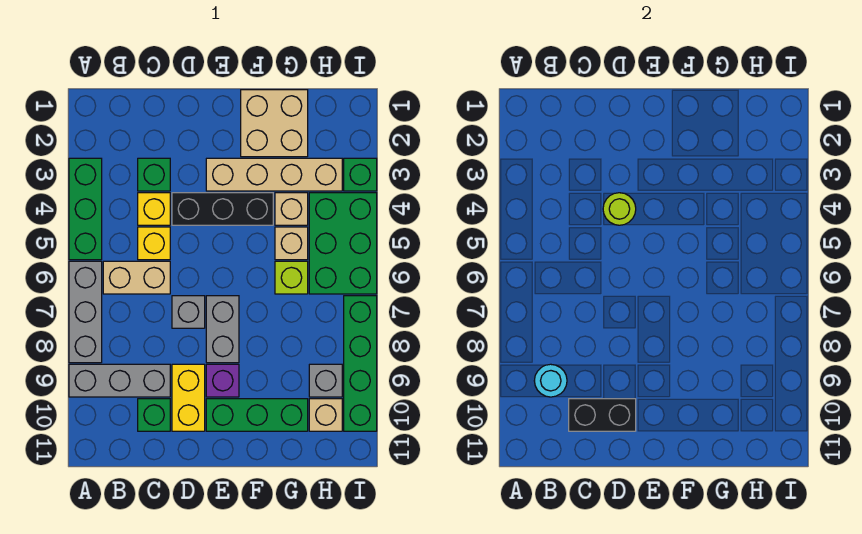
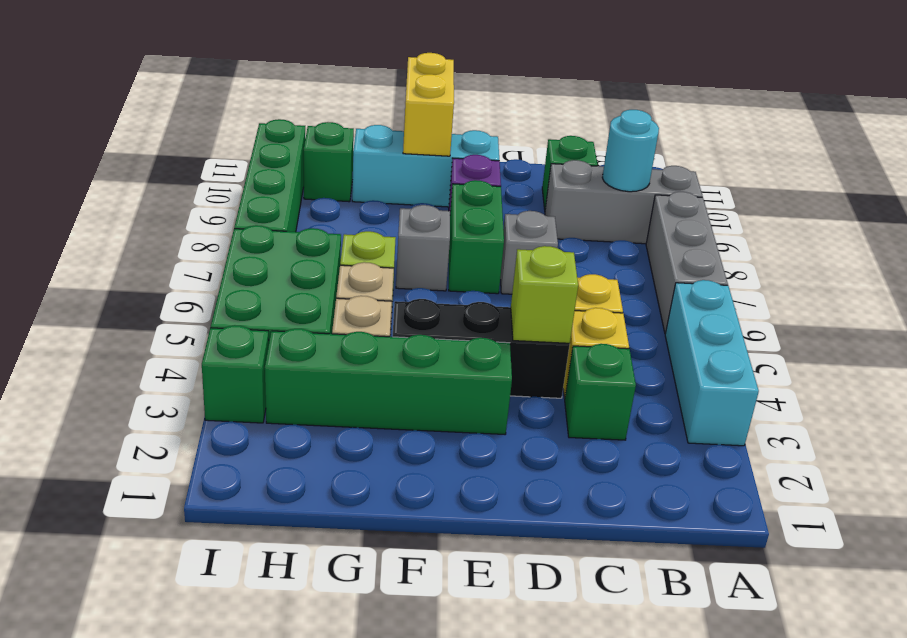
green 1x3 brick [69,158,102,260] -> cyan 1x3 brick [665,280,759,446]
tan 1x2 brick [103,261,170,294] -> none
black 1x2 brick [569,399,636,431] -> none
lime 1x1 round brick [603,193,636,225] -> lime 1x1 brick [511,246,578,343]
yellow 1x2 brick [172,364,205,431] -> yellow 1x2 brick moved to [403,53,454,156]
tan 1x4 brick [206,158,342,191] -> green 1x4 brick [265,329,512,434]
grey 1x2 brick [206,296,239,363] -> green 1x2 brick [449,180,504,294]
green 1x3 brick [206,399,308,431] -> cyan 1x3 brick [352,125,499,207]
tan 2x2 brick [241,90,308,157] -> none
grey 1x1 brick [309,364,342,397] -> grey 1x1 brick moved to [396,205,450,291]
tan 1x1 brick [309,399,342,431] -> green 1x1 brick [304,122,354,202]

